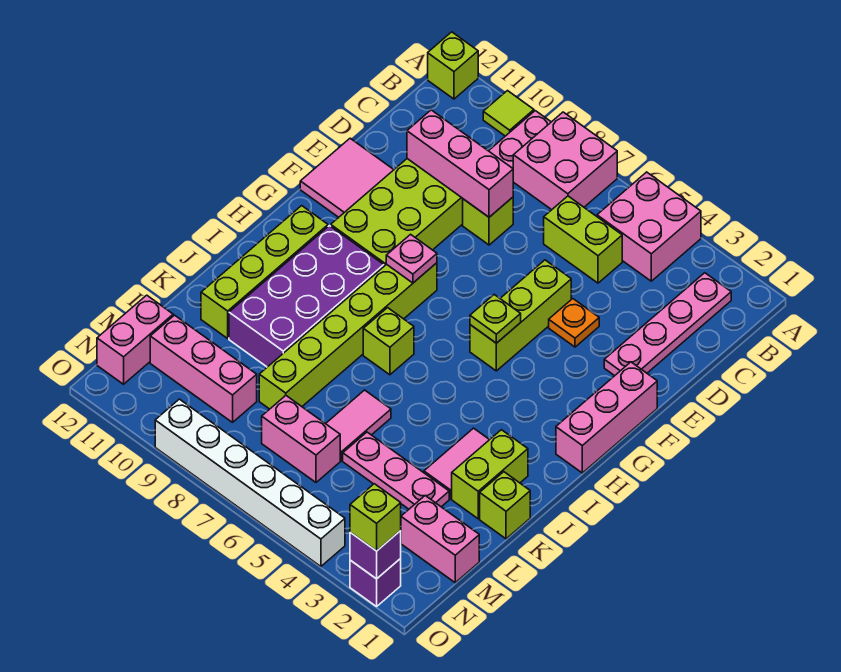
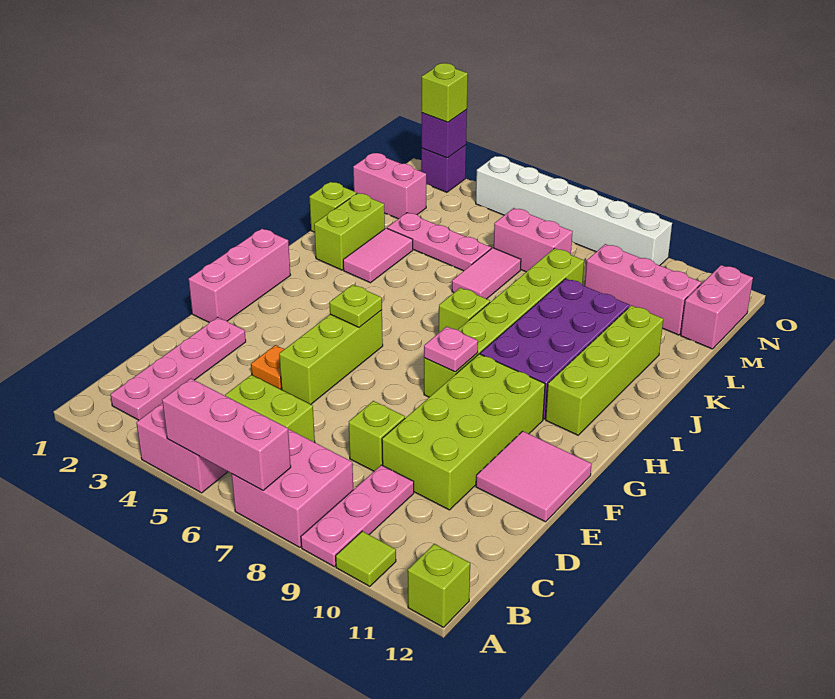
pink 1x3 brick [407,110,513,217] -> pink 1x3 brick moved to [162,378,291,490]

